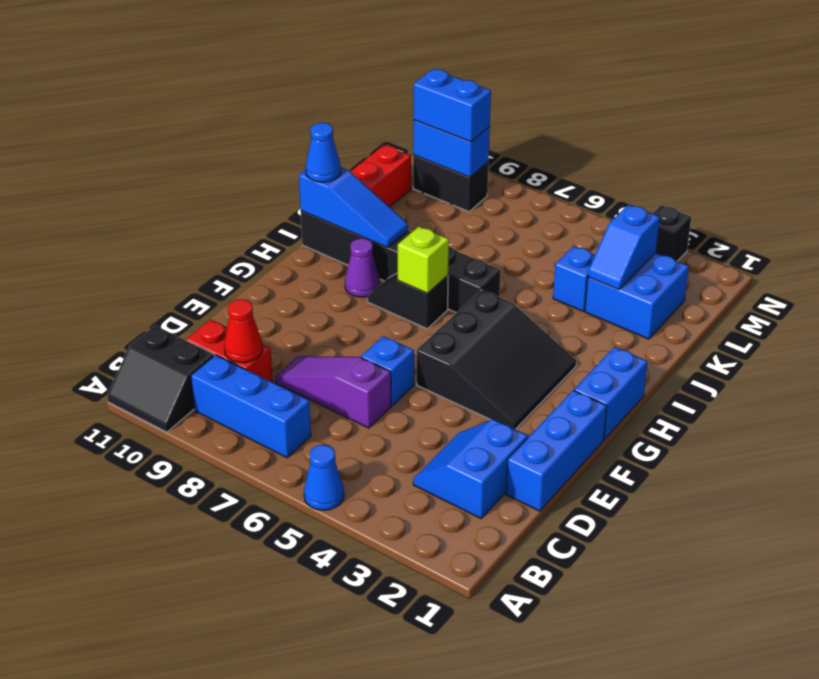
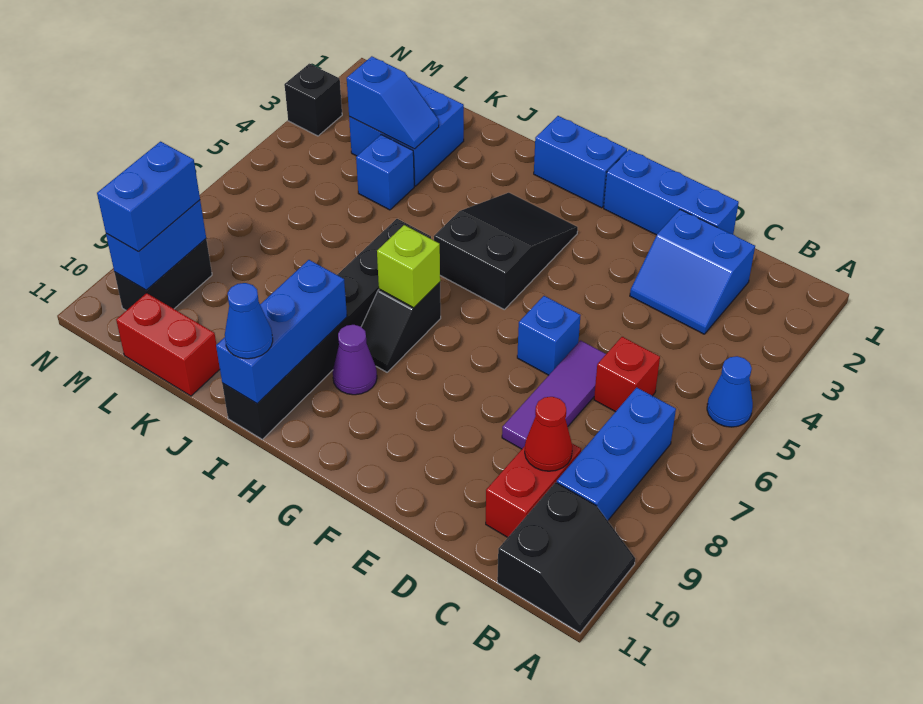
none -> red 1x1 brick [594,337,660,412]
purple 1x3 slope [275,356,391,428] -> purple 1x3 tile [502,340,606,449]
black 3x3 slope [417,290,576,429] -> black 2x3 slope [434,193,578,309]
blue 1x3 slope [299,167,408,247] -> blue 1x3 brick [216,260,347,404]

